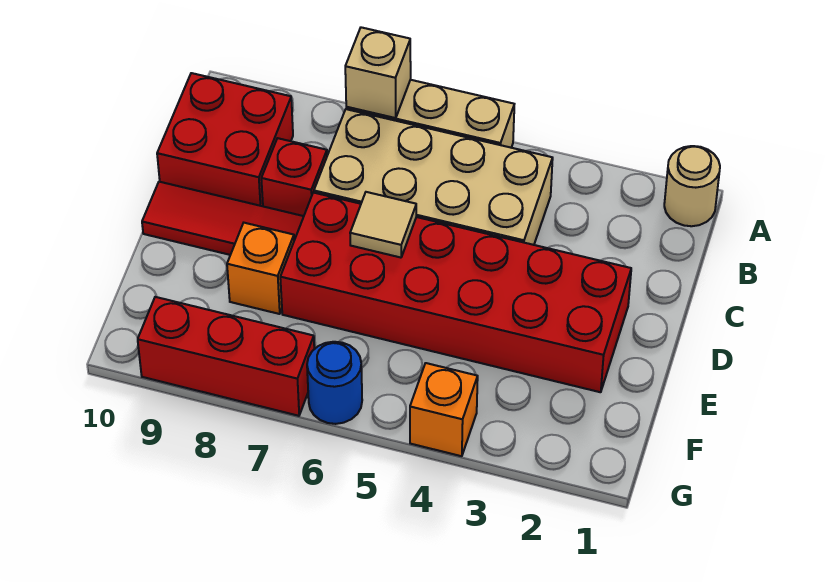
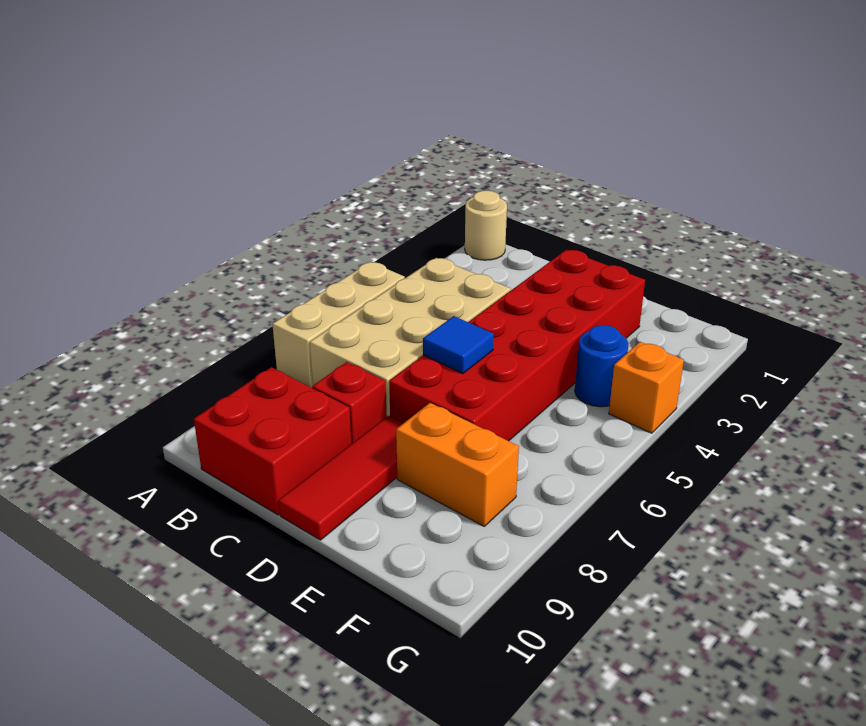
tan 1x1 brick [345,27,411,118] -> none
tan 1x1 tile [350,192,416,258] -> blue 1x1 tile [423,316,494,373]
orange 1x1 brick [227,223,294,314] -> orange 1x2 brick [396,403,519,526]
blue 1x1 round brick [307,342,362,424] -> blue 1x1 round brick moved to [575,325,629,407]
red 1x3 brick [138,297,314,416] -> none

